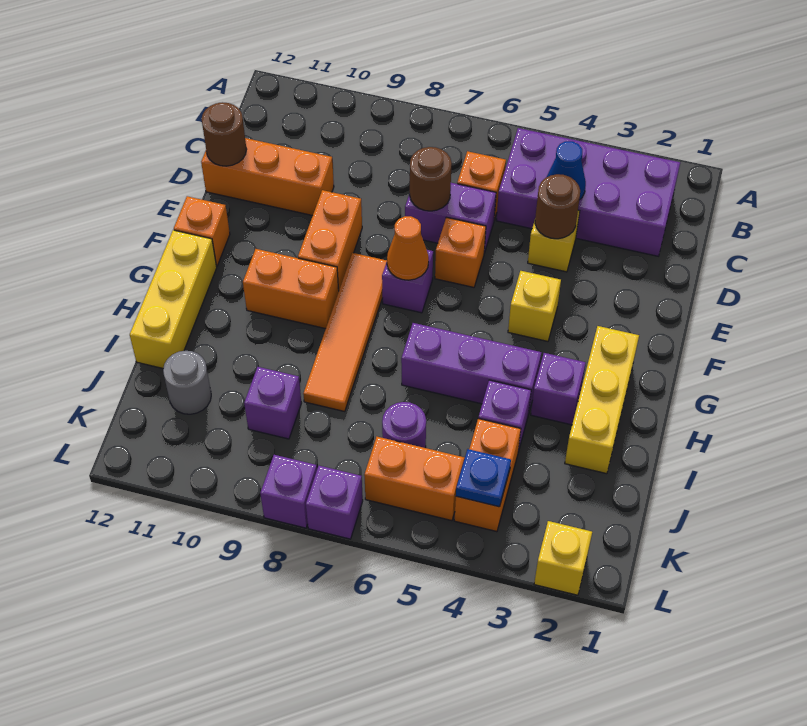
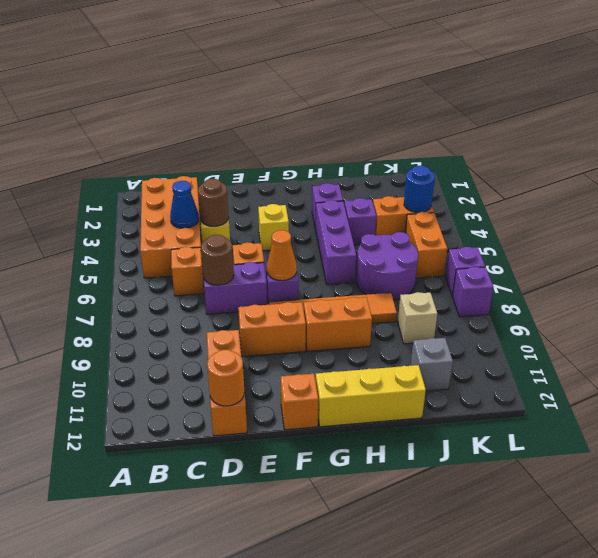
purple 2x4 brick [496,128,680,256] -> orange 2x4 brick [140,176,203,278]
purple 1x2 brick [405,183,496,253] -> purple 1x2 brick turned to [204,262,267,314]
brown 1x1 round brick [202,103,247,166] -> orange 1x1 round brick [207,350,244,406]
yellow 1x3 brick [565,326,639,474] -> none
orange 1x2 brick [243,249,339,329] -> orange 1x2 brick turned to [304,297,372,351]
purple 1x1 round brick [382,402,426,448] -> purple 2x2 round brick [356,232,418,300]
purple 1x1 brick [244,367,301,439] -> tan 1x1 brick [398,292,437,344]
grey 1x1 round brick [163,351,211,414] -> grey 1x1 brick [411,338,453,391]
blue 1x1 plate [456,449,511,507] -> blue 1x1 round brick [404,166,435,212]
yellow 1x1 brick [534,521,592,595] -> none

